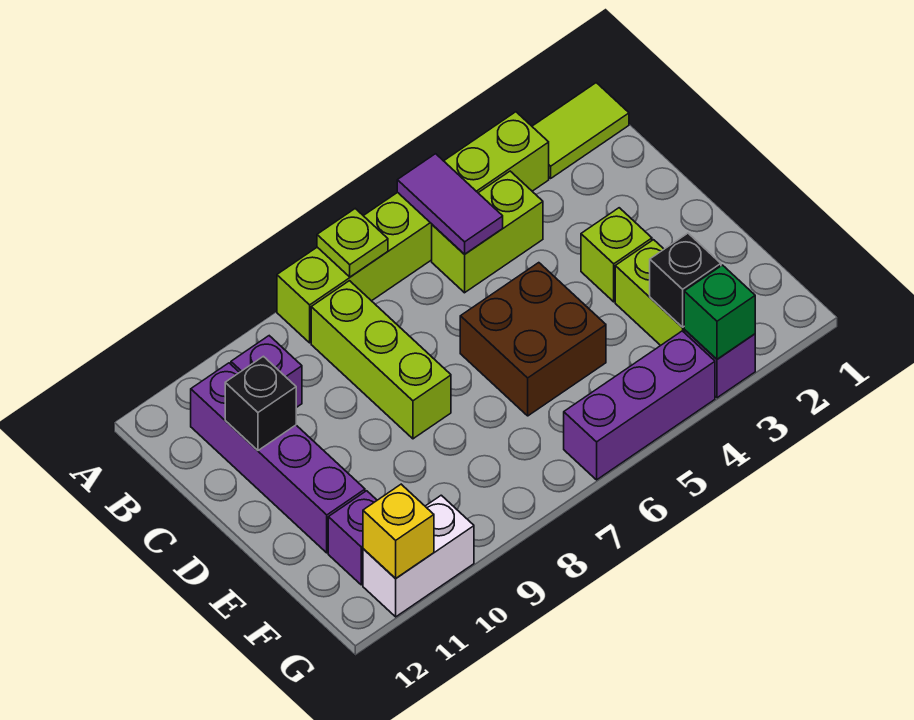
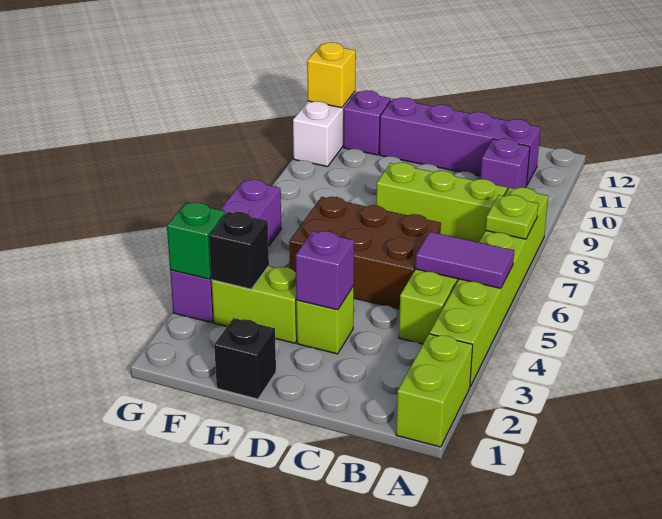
lime 1x2 tile [532,83,629,178] -> lime 1x2 brick [396,334,473,447]
black 1x1 brick [225,356,296,450] -> black 1x1 brick moved to [214,318,276,399]
none -> purple 1x1 brick [296,231,354,310]
brown 2x2 brick [460,263,606,416] -> brown 2x3 brick [289,197,441,309]

